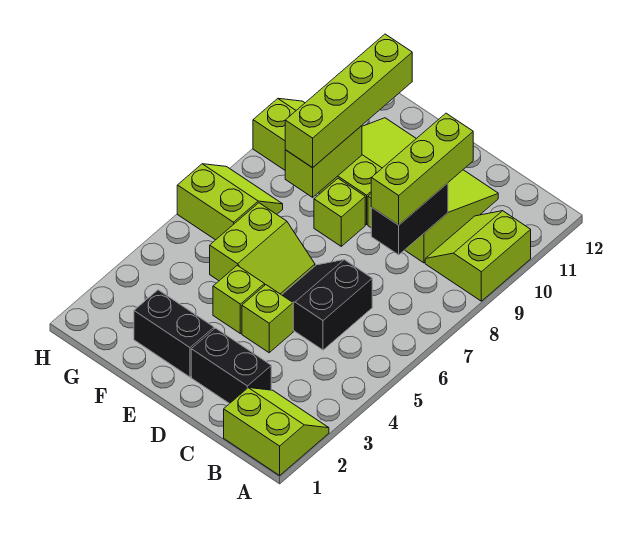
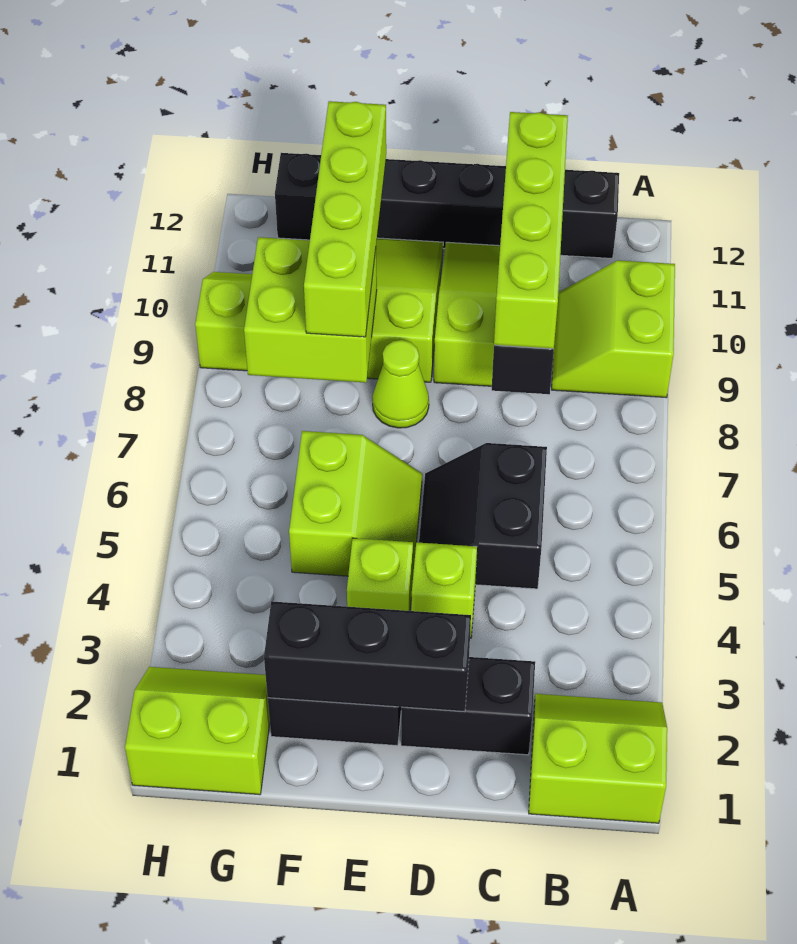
none -> black 1x6 brick [275,153,619,259]
lime 1x3 brick [371,113,473,225] -> lime 1x4 brick [494,112,568,349]
none -> black 1x3 brick [264,601,471,712]
lime 1x1 brick [314,178,365,246] -> lime 1x1 cone [372,340,429,428]
lime 1x2 brick [285,126,362,197] -> lime 2x2 brick [244,237,377,383]
lime 2x2 slope [177,164,283,240] -> lime 2x2 slope moved to [125,667,270,795]

